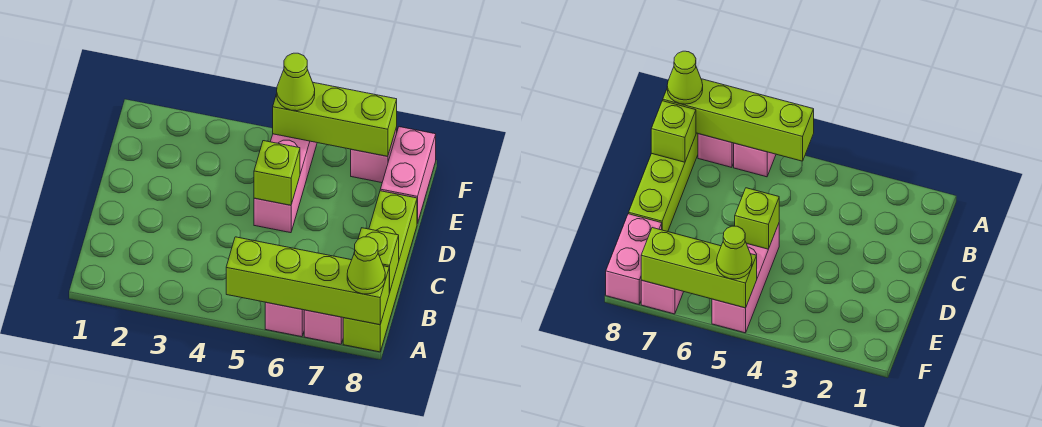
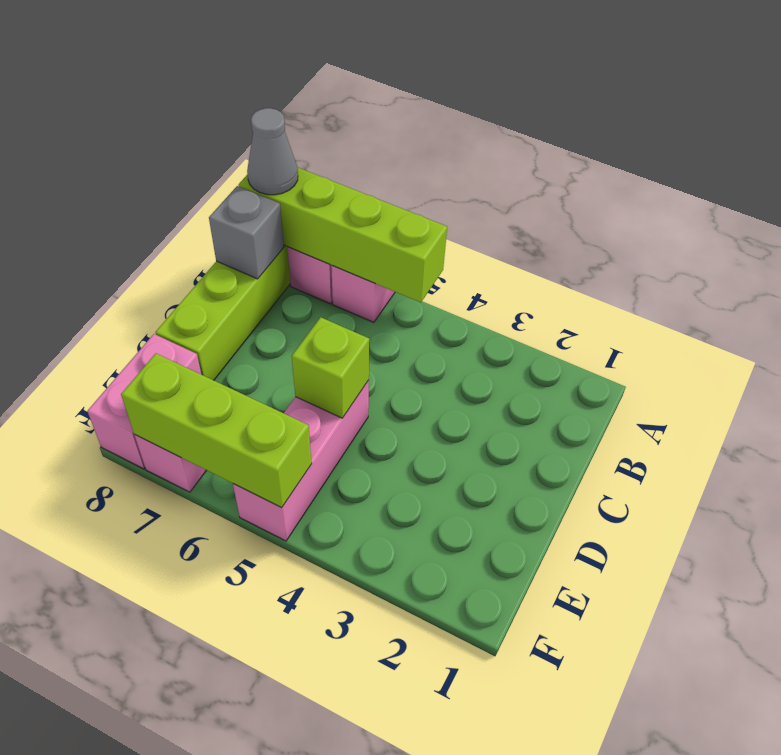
lime 1x1 cone [347,237,385,294] -> grey 1x1 cone [247,108,298,195]
lime 1x1 brick [354,228,399,292] -> grey 1x1 brick [209,186,284,279]
lime 1x1 cone [277,53,315,111] -> none

